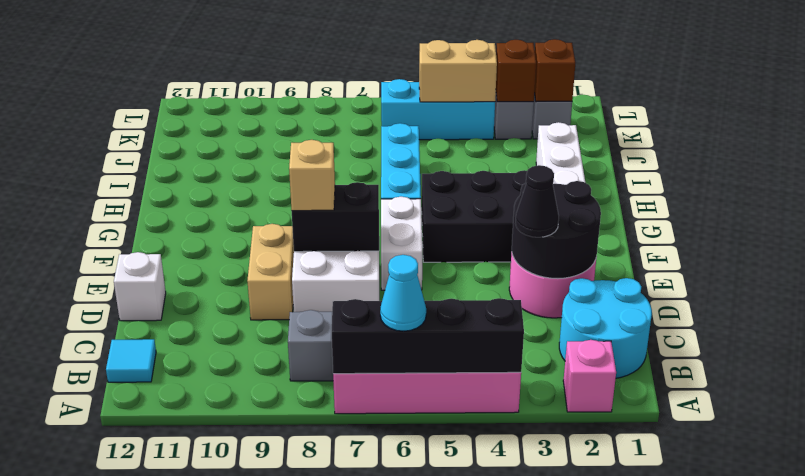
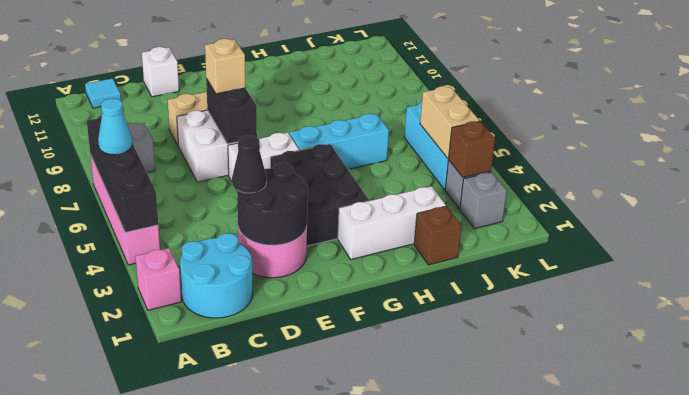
brown 1x1 brick [534,39,575,102] -> brown 1x1 brick moved to [414,206,462,265]

